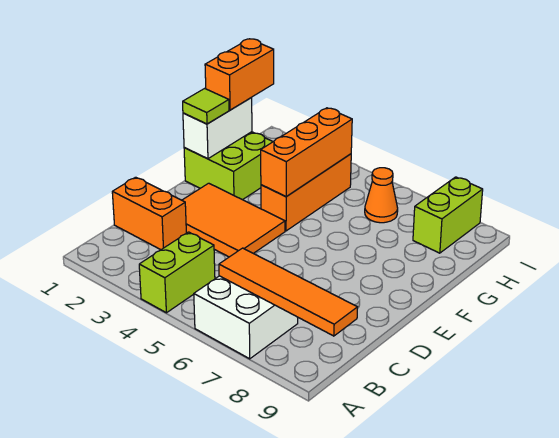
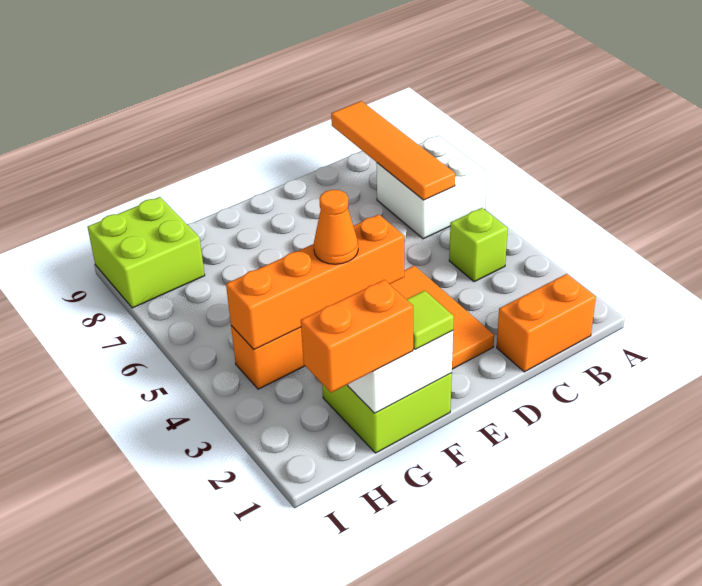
lime 1x2 brick [139,232,215,313] -> lime 1x1 brick [449,208,508,282]
orange 1x2 brick [112,177,186,250] -> orange 1x2 brick turned to [497,274,596,372]
orange 1x3 brick [261,108,352,197] -> orange 1x4 brick [226,215,404,349]
orange 1x1 cone [365,168,398,223] -> orange 1x1 cone moved to [314,190,358,264]
lime 1x2 brick [413,177,483,253] -> lime 2x2 brick [88,197,205,308]

